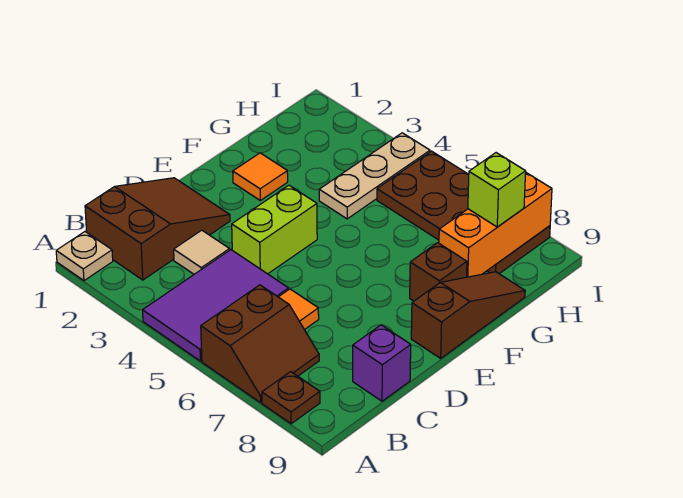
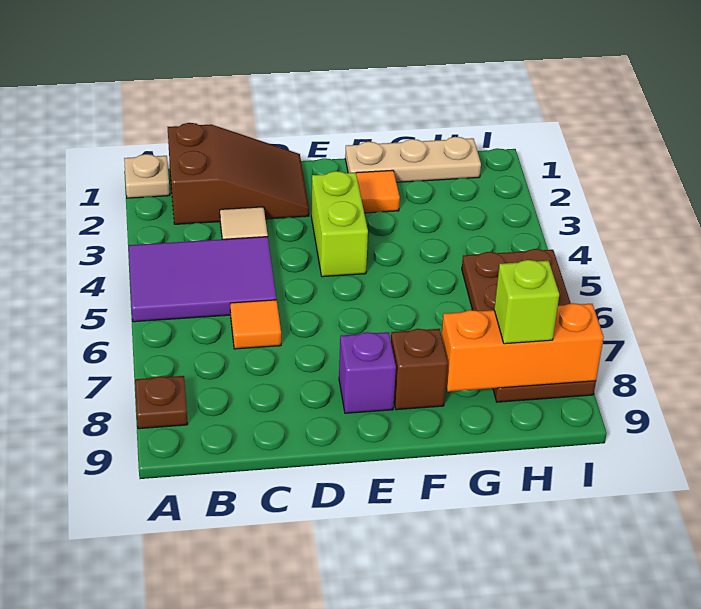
brown 2x2 slope [201,285,319,403] -> none
purple 1x1 brick [353,325,411,401] -> purple 1x1 brick moved to [339,332,396,413]
lime 1x2 brick [232,185,317,274] -> lime 1x2 brick turned to [311,171,368,277]
brown 1x3 slope [411,272,525,358] -> none
tan 1x3 plate [319,133,430,219] -> tan 1x3 plate moved to [345,137,481,182]

